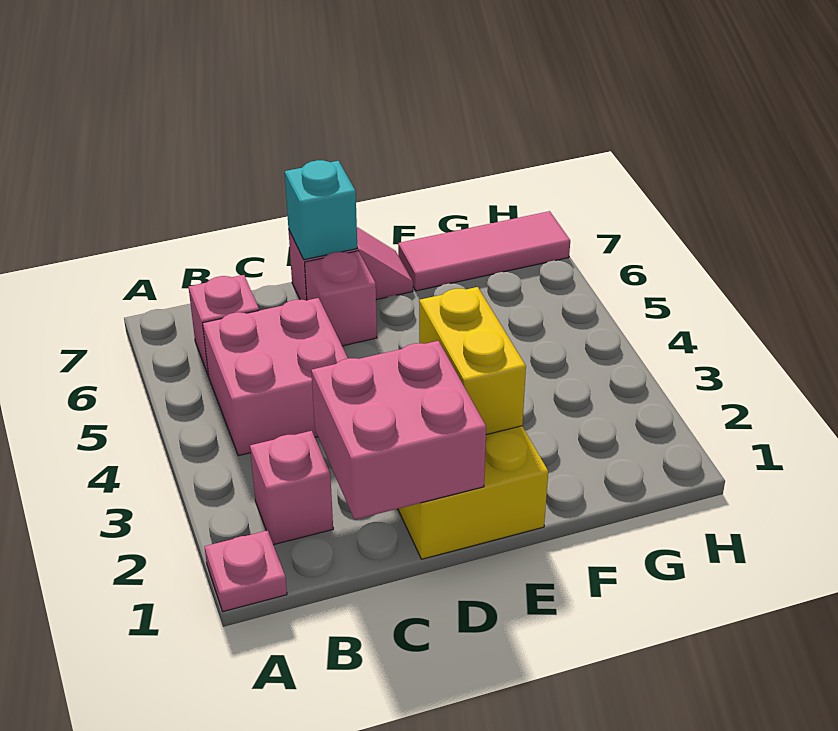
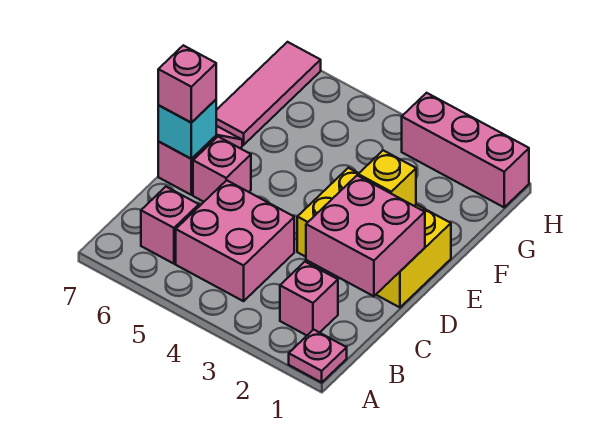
none -> pink 1x1 brick [158,45,216,123]
yellow 1x2 brick [419,287,526,435] -> yellow 1x1 brick [358,150,416,206]
none -> pink 1x3 brick [402,93,529,207]

